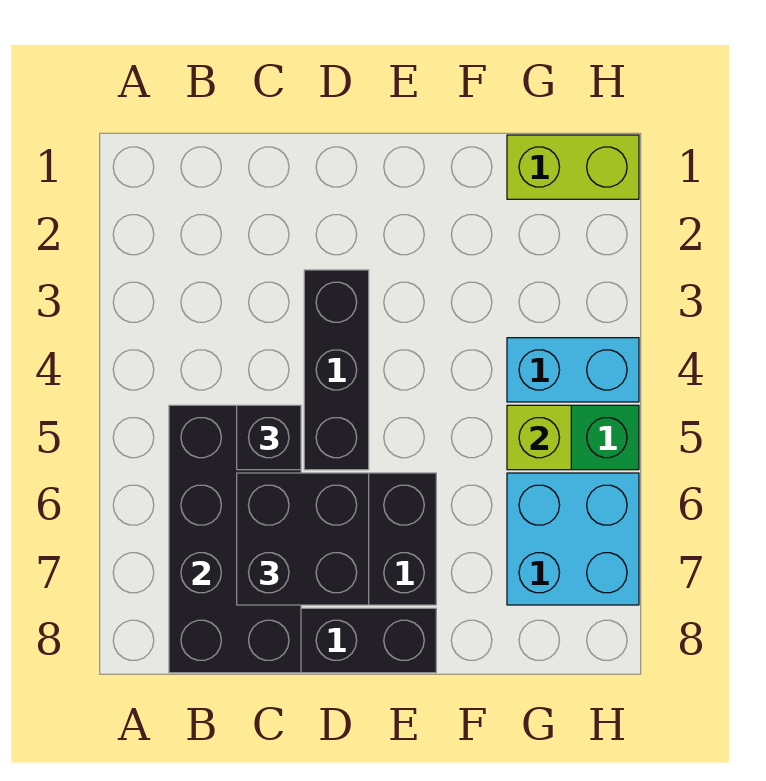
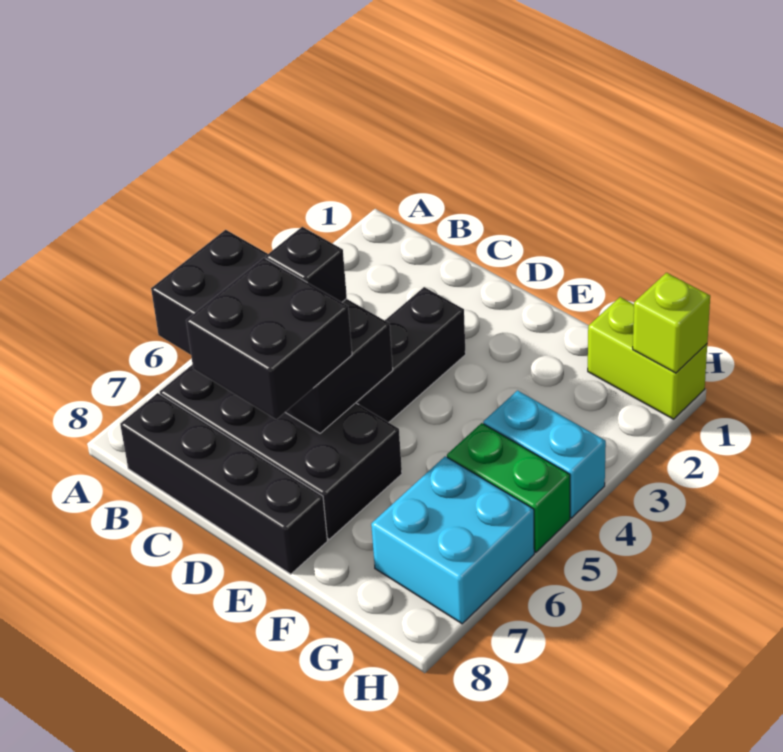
black 2x4 brick [169,405,301,673] -> black 2x4 brick turned to [151,230,393,433]
lime 1x1 brick [507,405,571,470] -> lime 1x1 brick moved to [633,273,710,373]

